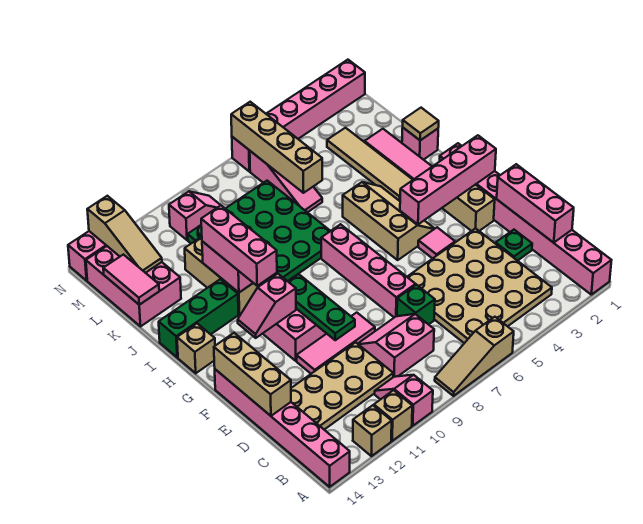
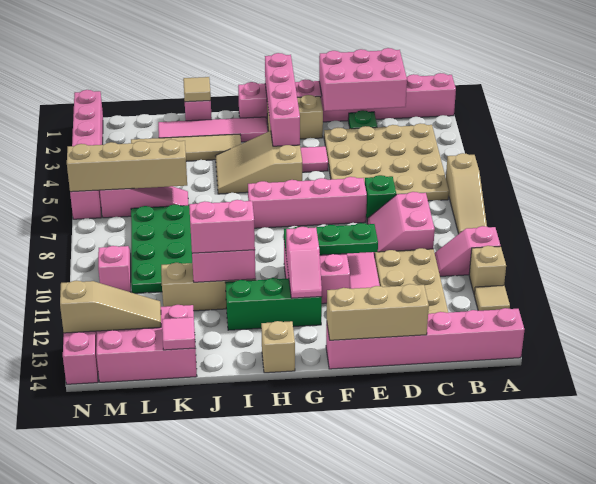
tan 1x1 brick [353,405,392,456] -> tan 1x1 tile [474,285,510,311]
pink 1x3 brick [497,164,574,243] -> pink 2x3 brick [319,48,407,111]
tan 2x3 slope [343,182,435,260] -> tan 2x3 slope turned to [216,131,302,194]
pink 1x3 brick [201,206,277,286] -> pink 1x2 brick [189,200,255,253]
green 1x3 brick [159,279,239,357] -> green 1x3 brick turned to [225,278,322,330]
pink 1x2 tile [103,255,159,305] -> pink 1x1 tile [162,317,195,350]

